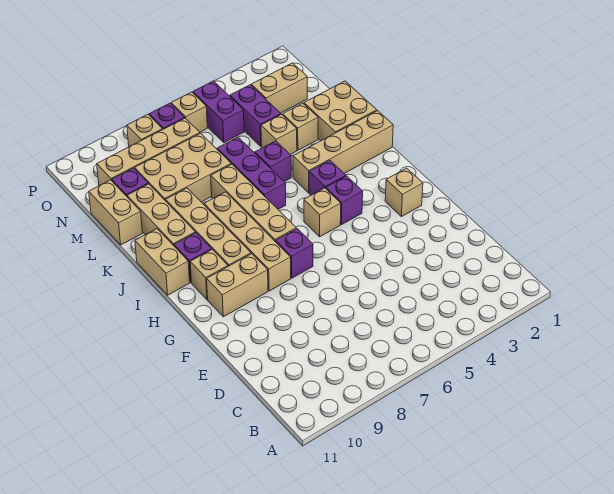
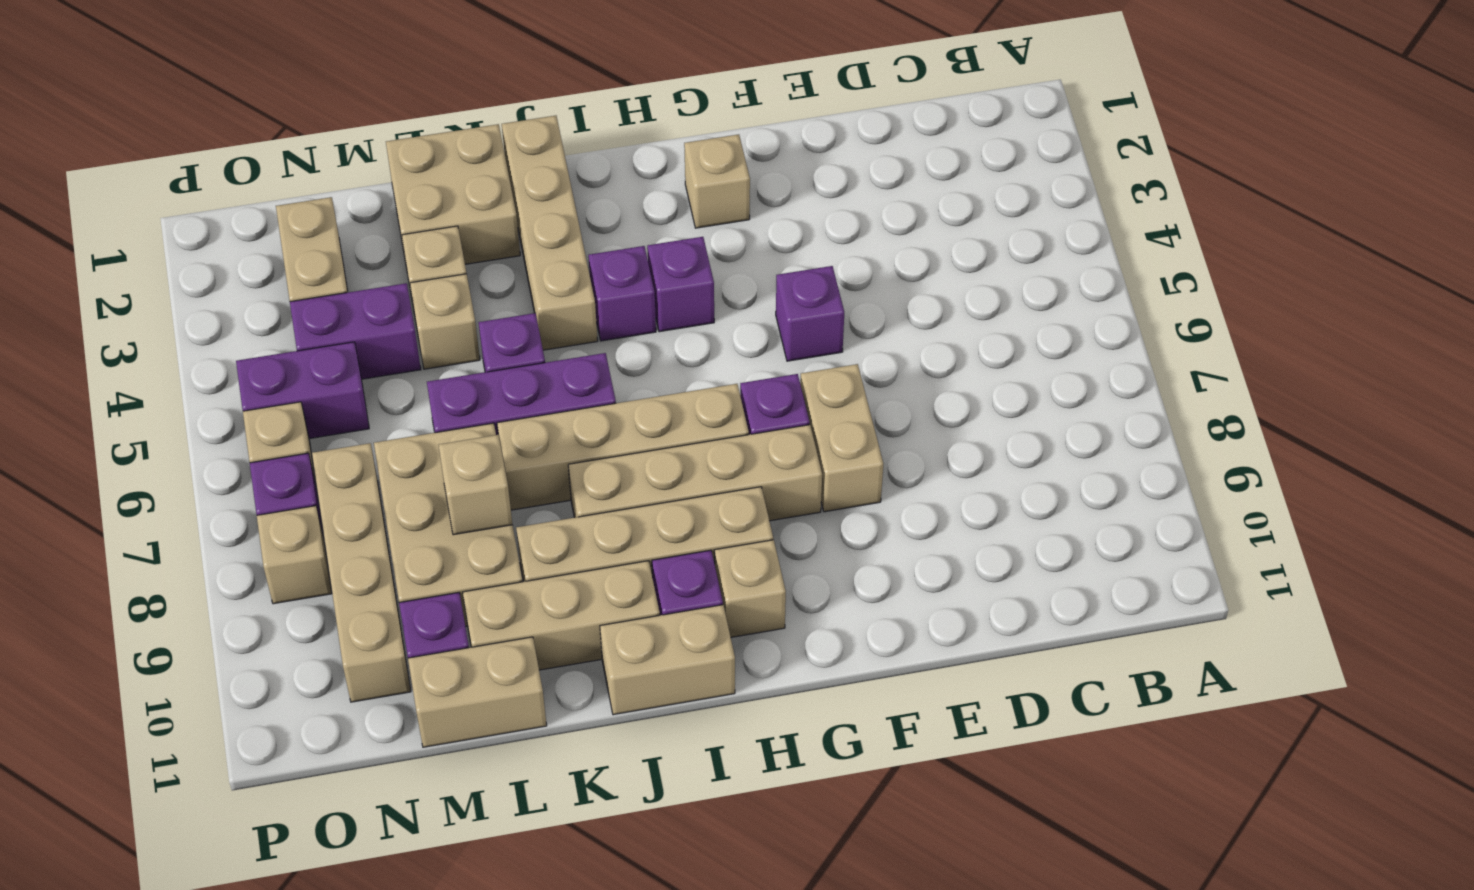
none -> purple 1x1 brick [776,266,844,361]
tan 1x2 brick [207,254,268,317] -> tan 1x2 brick moved to [800,364,883,512]
tan 1x1 brick [304,188,341,237] -> tan 1x1 brick moved to [439,435,513,535]

